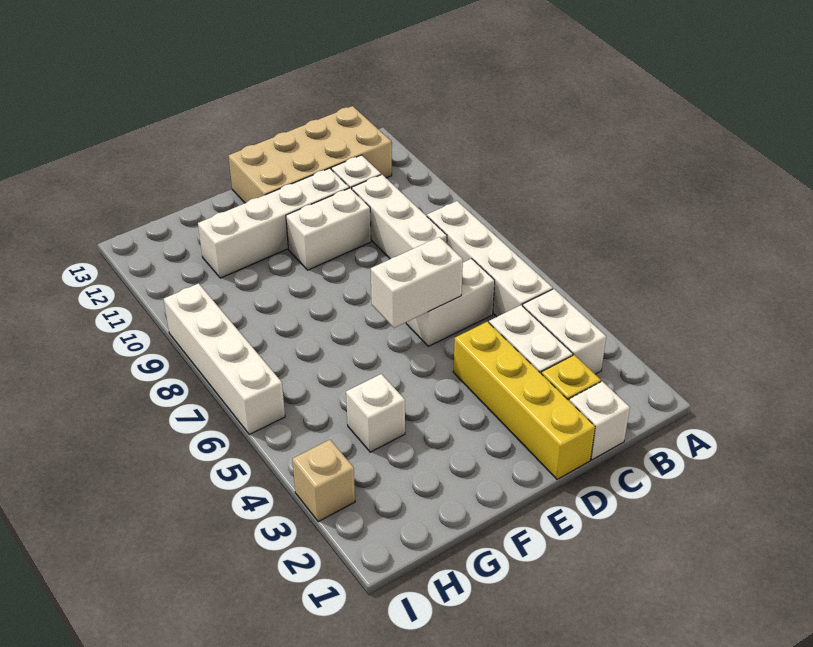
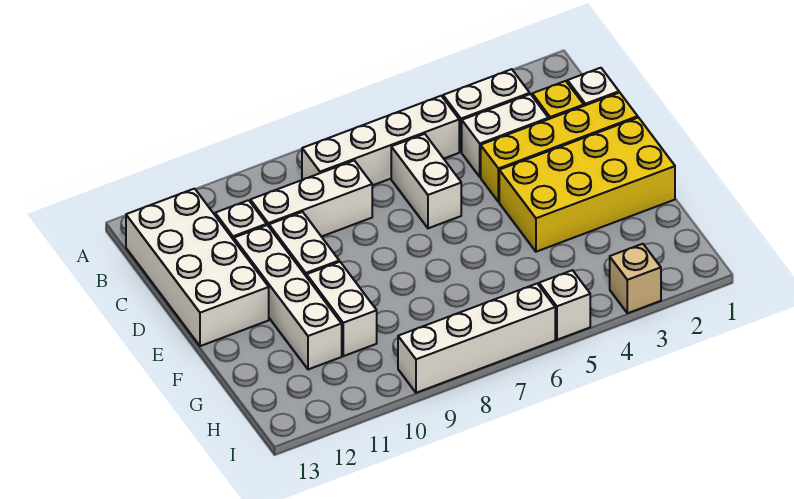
tan 2x4 brick [229,106,392,203] -> white 2x4 brick [126,189,269,346]
white 1x2 brick [371,237,463,328] -> white 1x2 brick moved to [307,262,377,356]
none -> yellow 2x4 brick [499,118,675,252]
white 1x1 brick [346,374,405,452] -> white 1x1 brick moved to [539,270,590,340]

